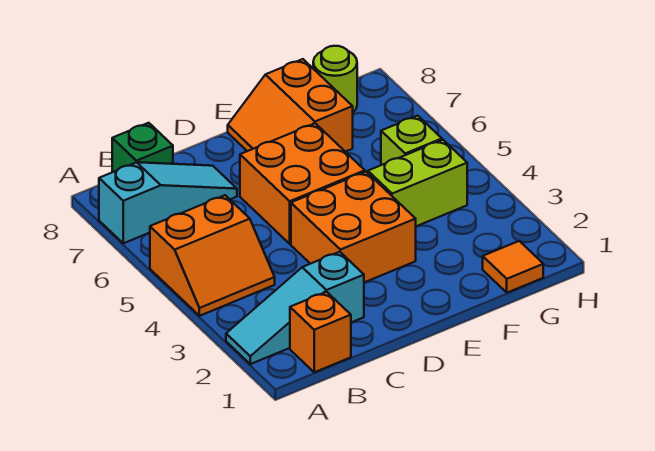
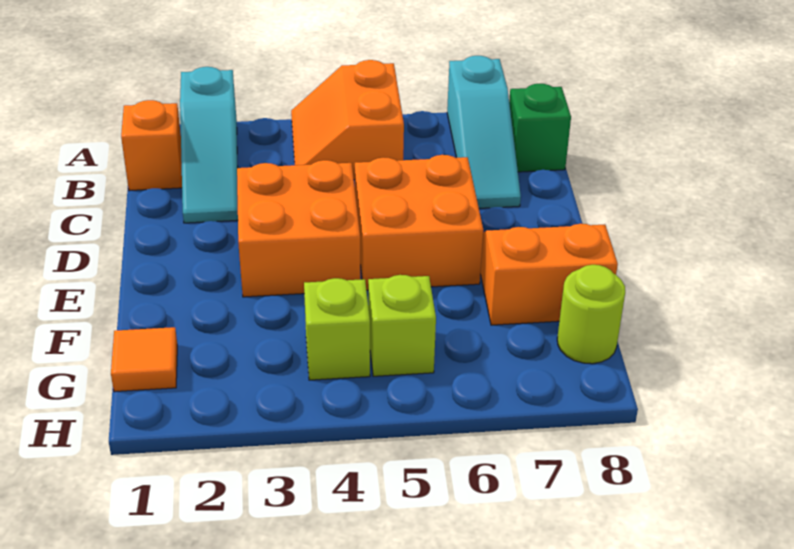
cyan 1x3 slope [226,252,364,364] -> cyan 1x3 slope turned to [180,67,238,223]
lime 1x2 brick [368,140,467,226] -> lime 1x1 brick [304,278,370,380]

